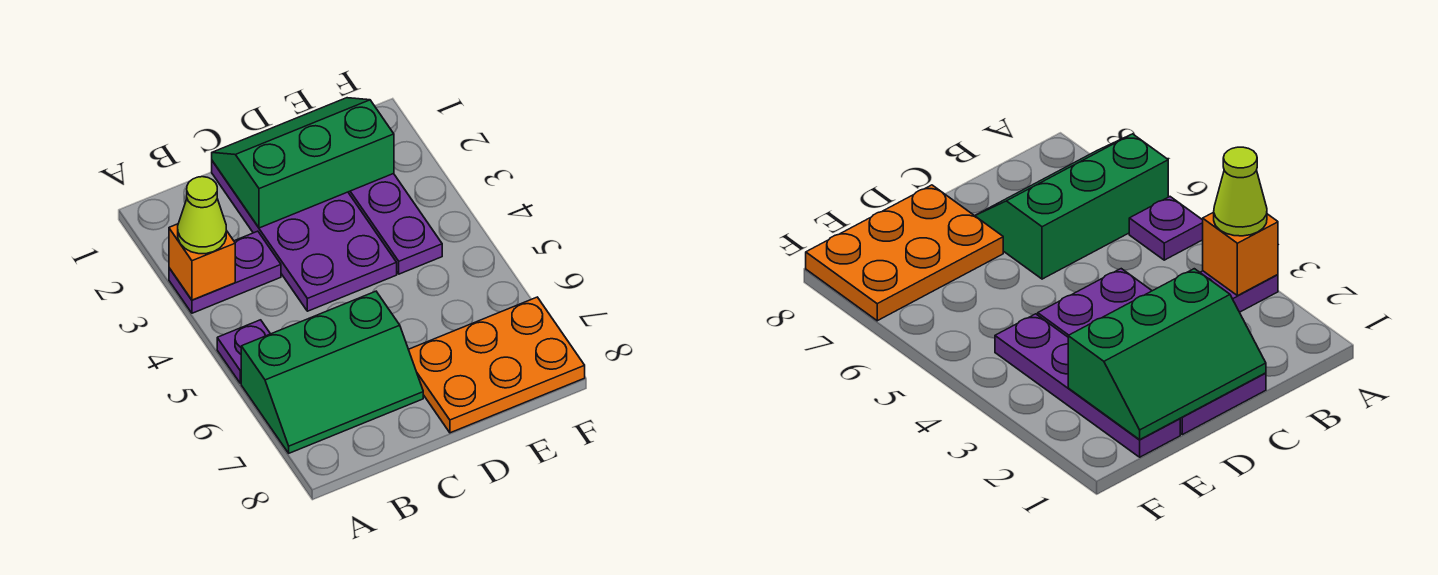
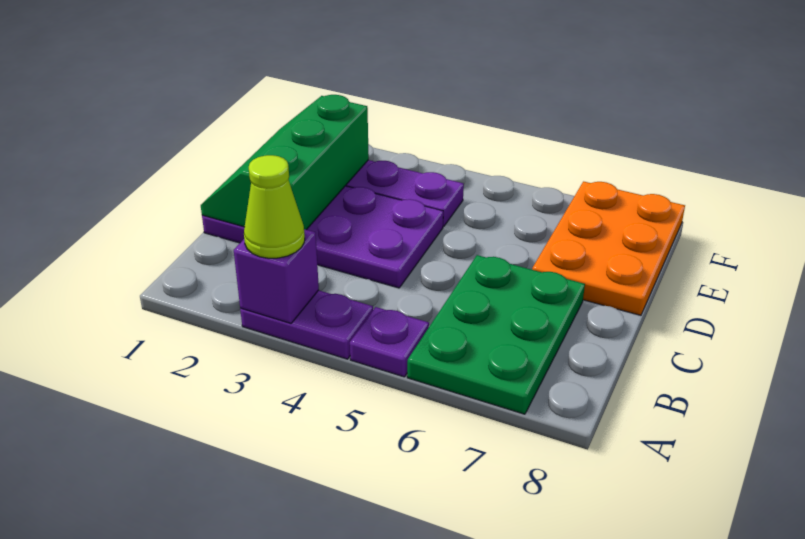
purple 1x2 plate [169,231,281,313] -> purple 1x2 plate turned to [240,290,373,359]
orange 1x1 brick [169,224,235,300] -> purple 1x1 brick [234,229,319,323]
green 2x3 slope [241,291,423,453] -> green 2x3 plate [407,255,585,414]

